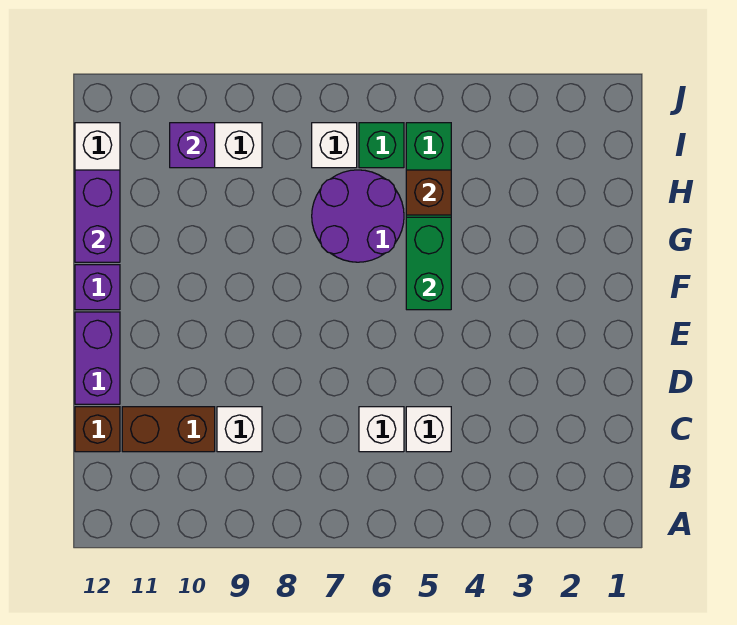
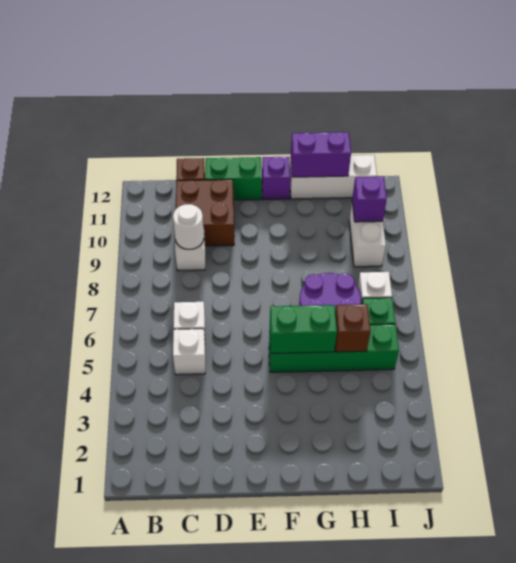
none -> white 1x1 round brick [173,204,204,249]
brown 1x2 brick [122,407,215,452] -> brown 2x2 brick [176,180,234,246]
purple 1x2 brick [75,312,120,404] -> green 1x2 brick [205,157,262,200]

